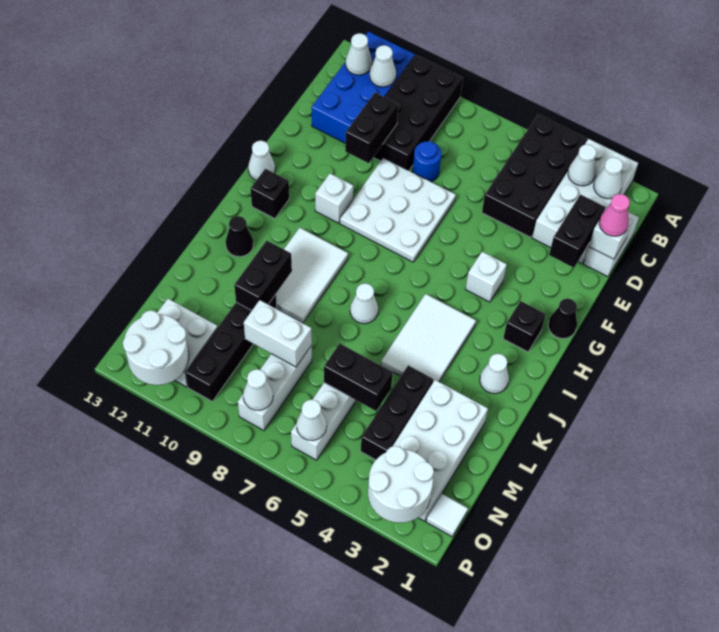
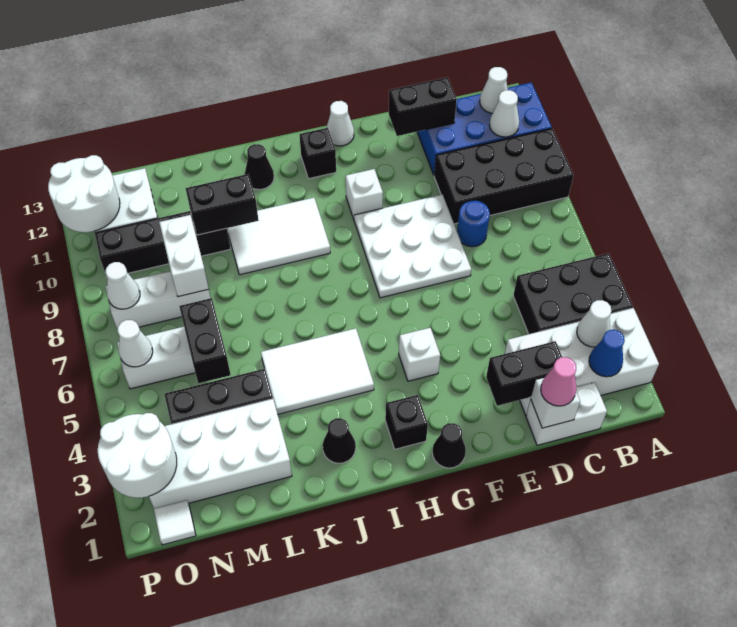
black 2x4 brick [482,114,587,237] -> black 2x3 brick [513,253,633,334]
white 1x1 cone [594,157,623,199] -> blue 1x1 cone [589,330,625,377]
black 1x2 brick [345,93,398,163] -> black 1x2 brick moved to [389,77,457,136]
white 1x1 cone [480,354,509,394] -> black 1x1 cone [323,418,356,463]
white 1x1 cone [350,283,378,324] -> none

